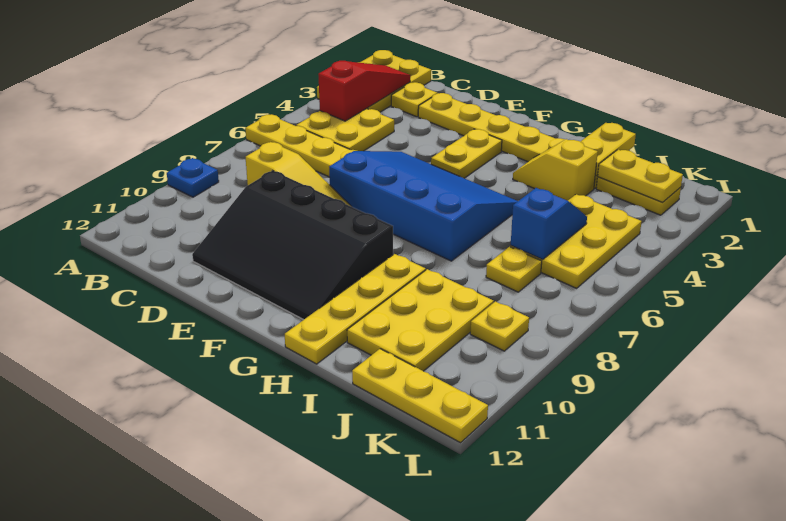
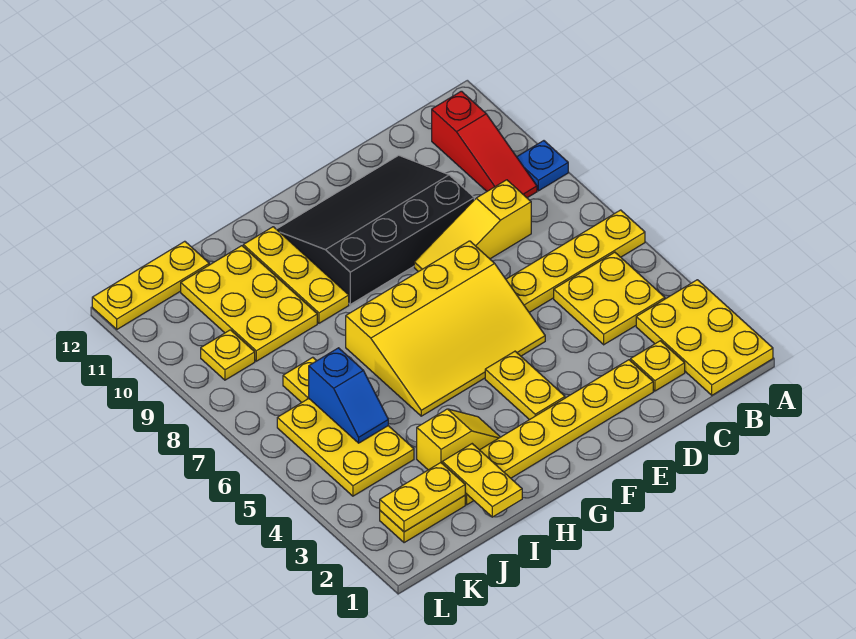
red 1x3 slope [318,61,411,121] -> red 1x3 slope moved to [432,91,537,198]
blue 3x4 slope [329,151,518,261] -> yellow 3x4 slope [346,241,545,416]
yellow 1x4 plate [285,254,426,364] -> yellow 1x3 plate [243,227,349,323]

